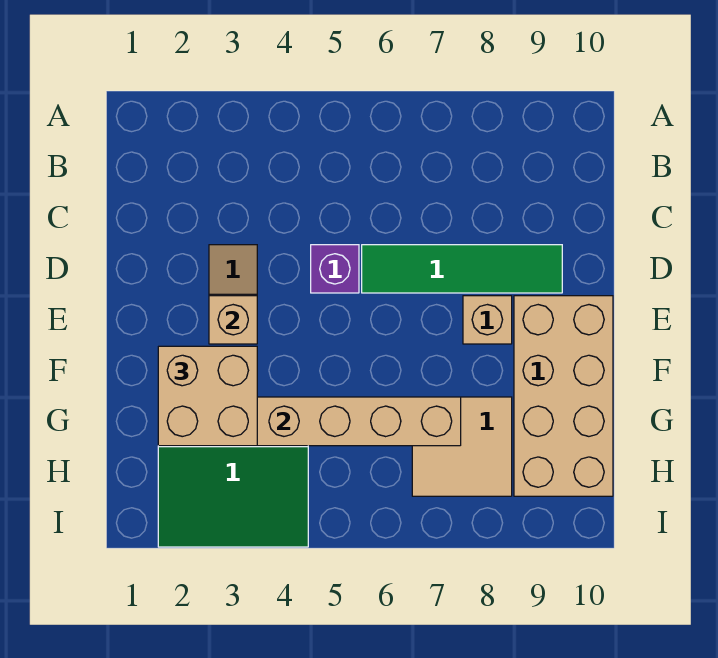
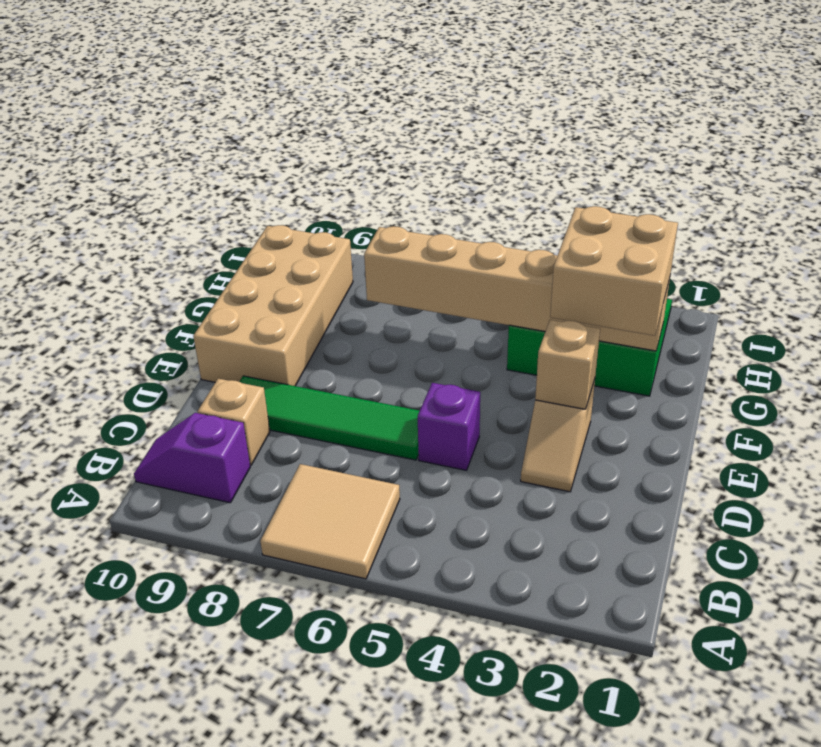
none -> purple 1x2 slope [134,413,250,503]
tan 1x1 brick [463,296,512,344] -> tan 1x1 brick moved to [197,379,270,465]
tan 2x2 tile [412,397,512,496] -> tan 2x2 tile moved to [260,464,400,579]

